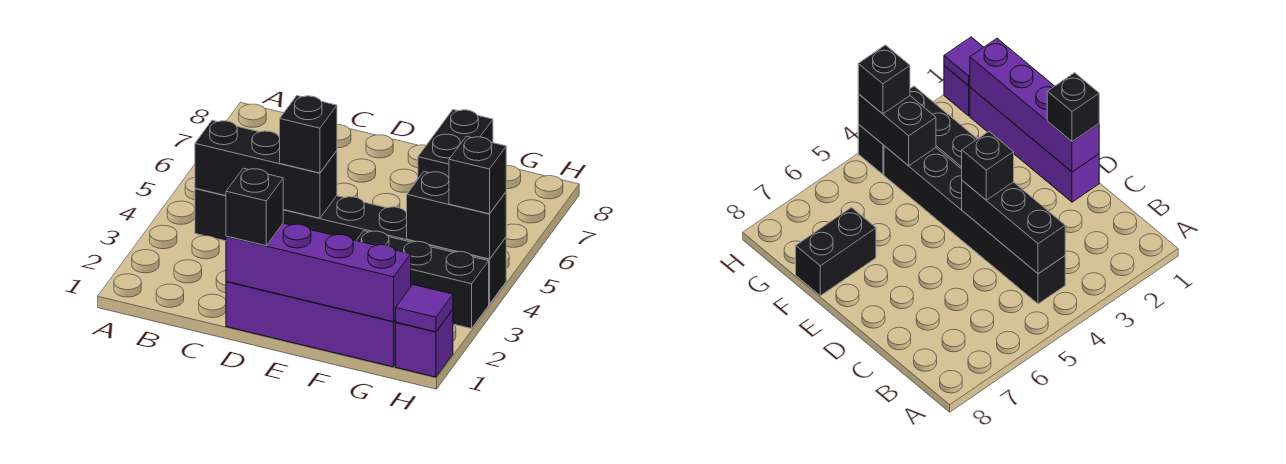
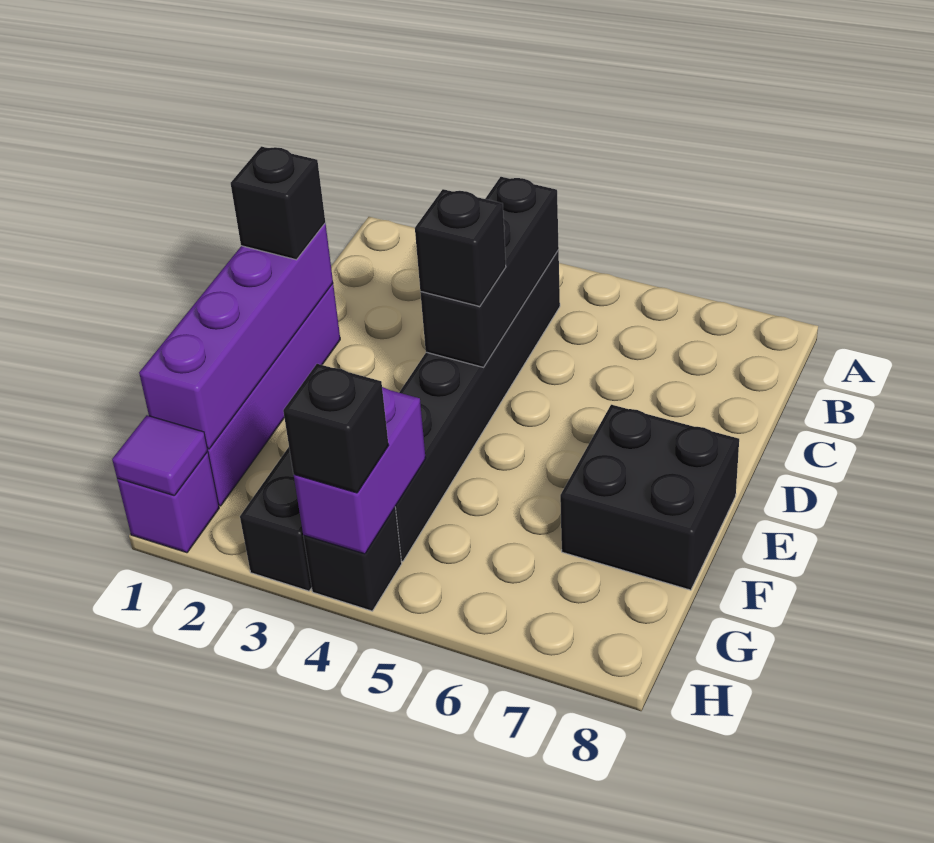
black 1x2 brick [418,110,493,179] -> black 2x2 brick [560,405,739,590]
black 1x2 brick [406,172,506,259] -> purple 1x2 brick [294,387,426,554]

